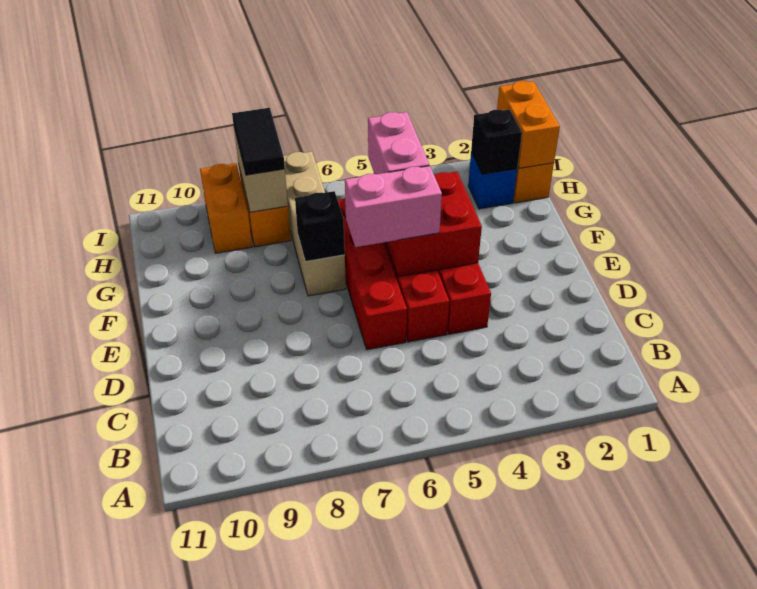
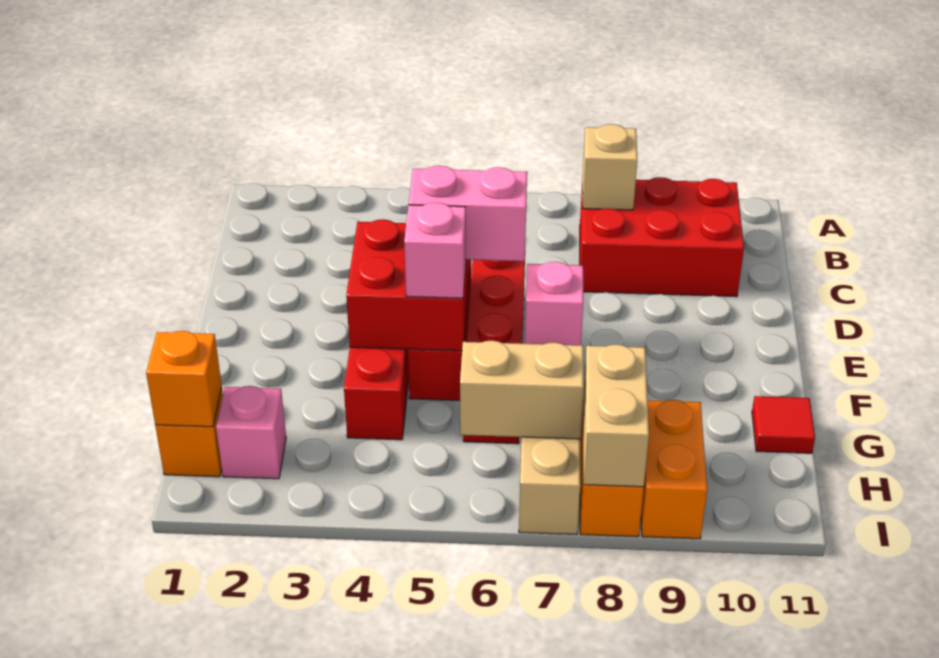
none -> red 2x3 brick [580,177,744,297]
none -> tan 1x1 brick [582,124,637,210]
pink 1x2 brick [368,112,429,174] -> pink 1x1 brick [404,202,466,298]
black 1x1 brick [295,191,345,262] -> pink 1x1 brick [525,262,583,345]
none -> red 1x1 tile [752,396,815,453]
orange 1x2 brick [497,81,560,168] -> orange 1x1 brick [146,331,222,427]
blue 1x1 brick [468,152,517,209] -> pink 1x1 brick [216,386,286,479]
black 1x1 brick [471,109,522,174] -> none
none -> tan 1x2 brick [460,340,584,439]
black 1x2 tile [232,108,285,175] -> none

